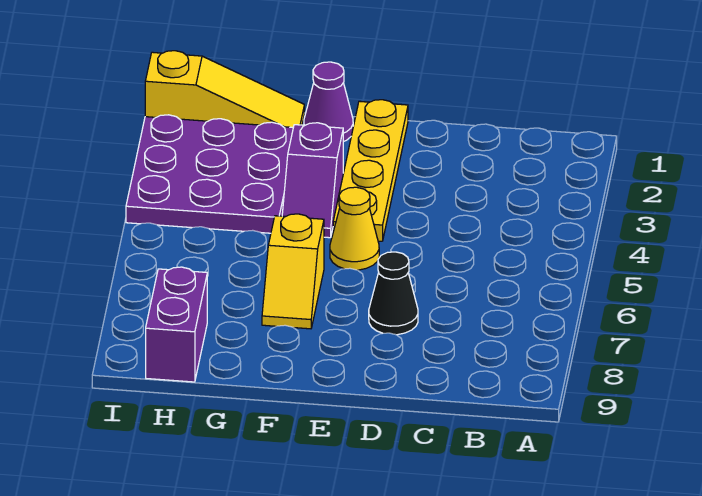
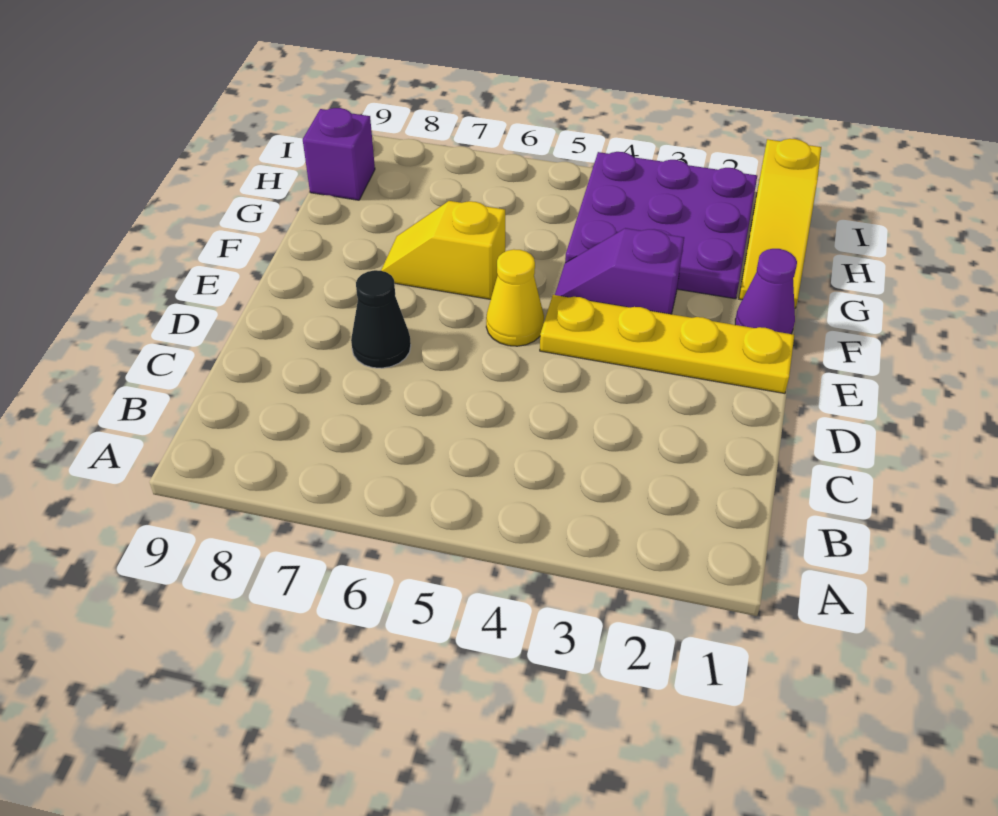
purple 1x2 brick [146,267,207,382] -> purple 1x1 brick [303,108,375,200]

